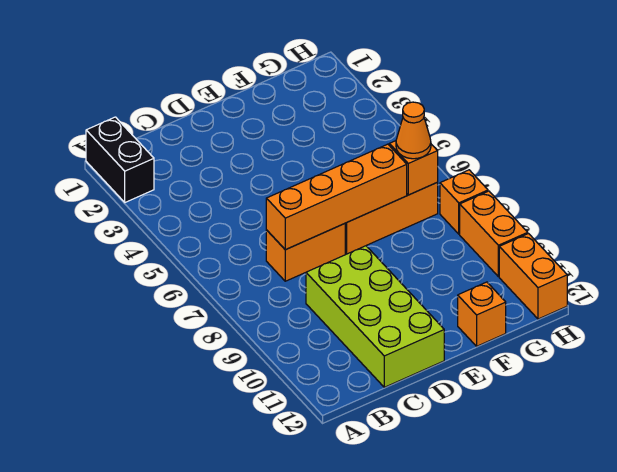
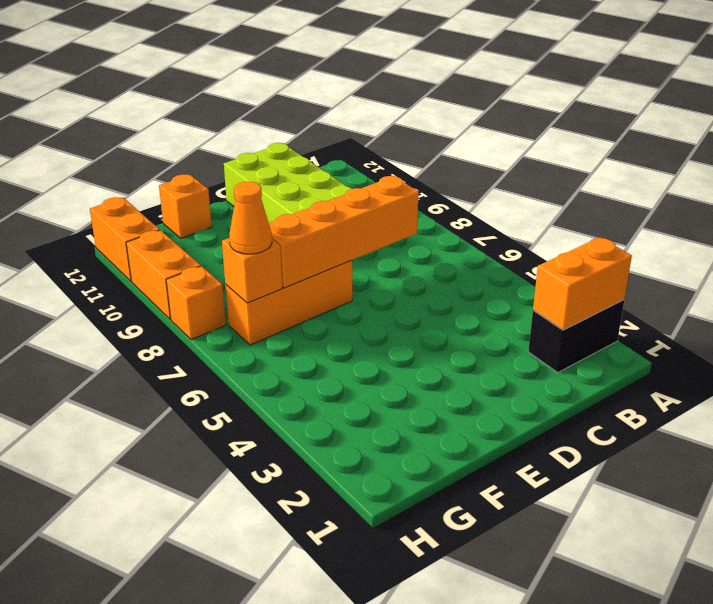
black 1x2 brick [86,117,154,202] -> black 1x2 brick turned to [528,300,624,372]
orange 1x2 brick [266,224,345,281] -> orange 1x2 brick moved to [533,237,632,330]

